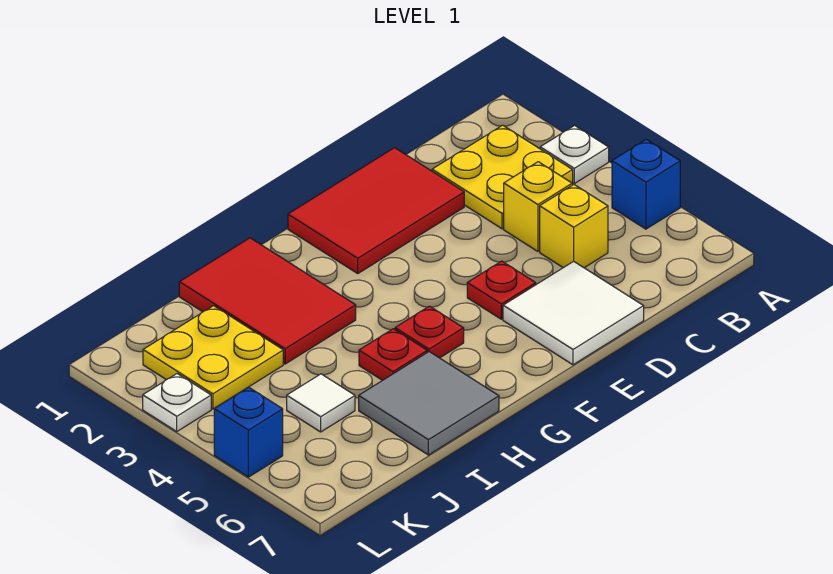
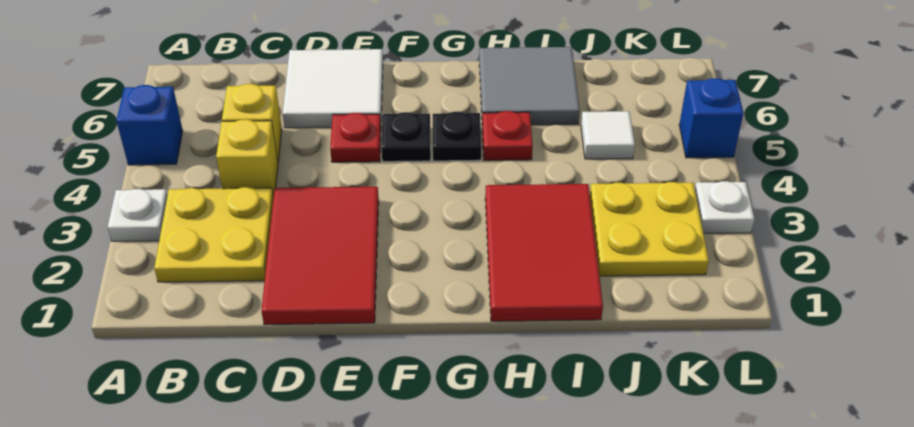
red 2x3 tile [288,148,464,273] -> red 2x3 tile turned to [261,187,379,325]
none -> black 1x1 plate [381,112,431,162]
red 1x1 plate [395,306,464,358] -> black 1x1 plate [433,112,482,161]

